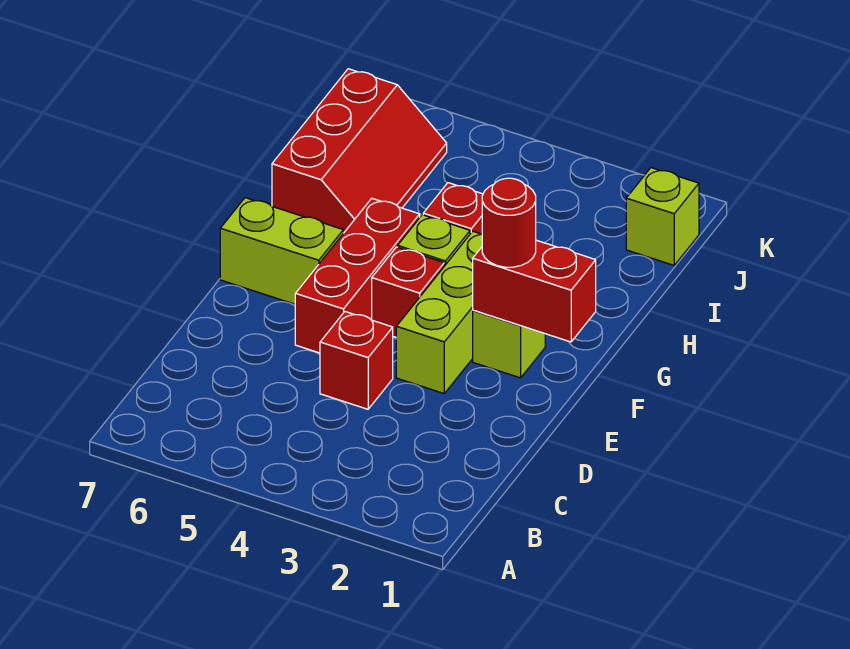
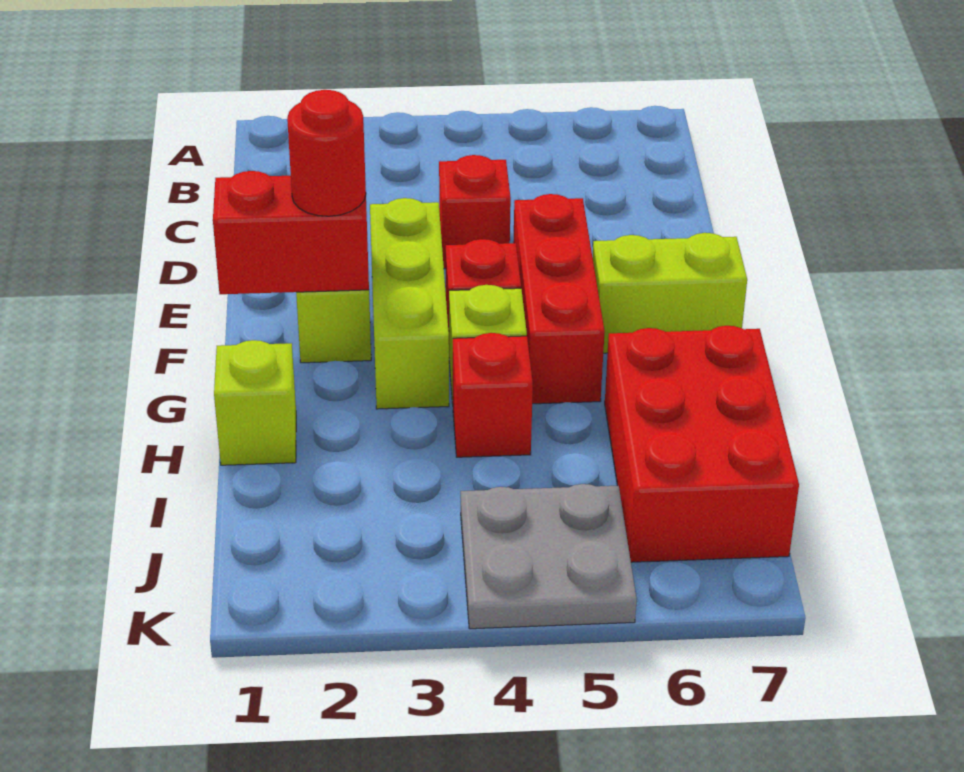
red 2x3 slope [272,69,447,233] -> red 2x3 brick [605,326,799,562]
lime 1x1 brick [626,168,699,265] -> lime 1x1 brick moved to [214,340,296,465]
none -> grey 2x2 plate [461,484,637,629]

